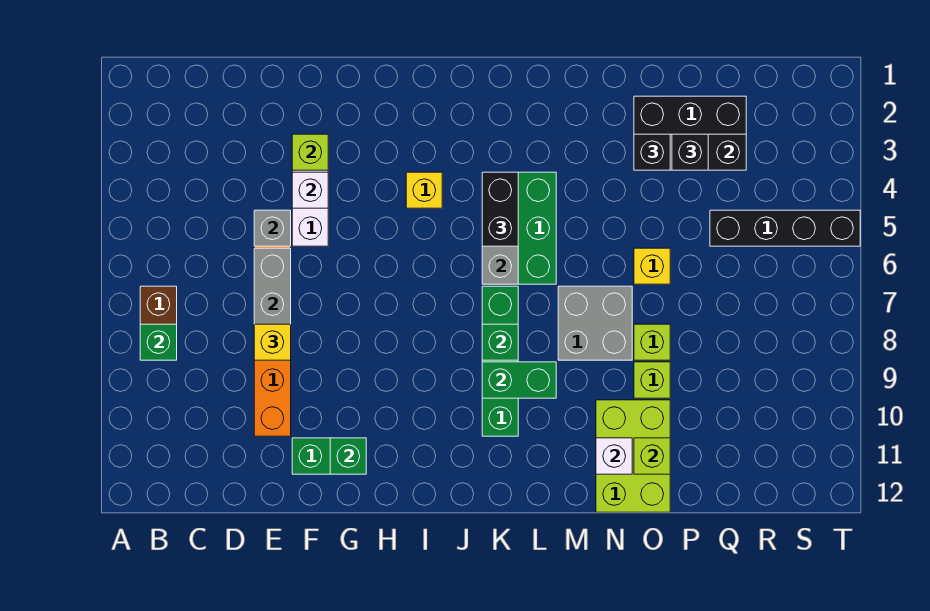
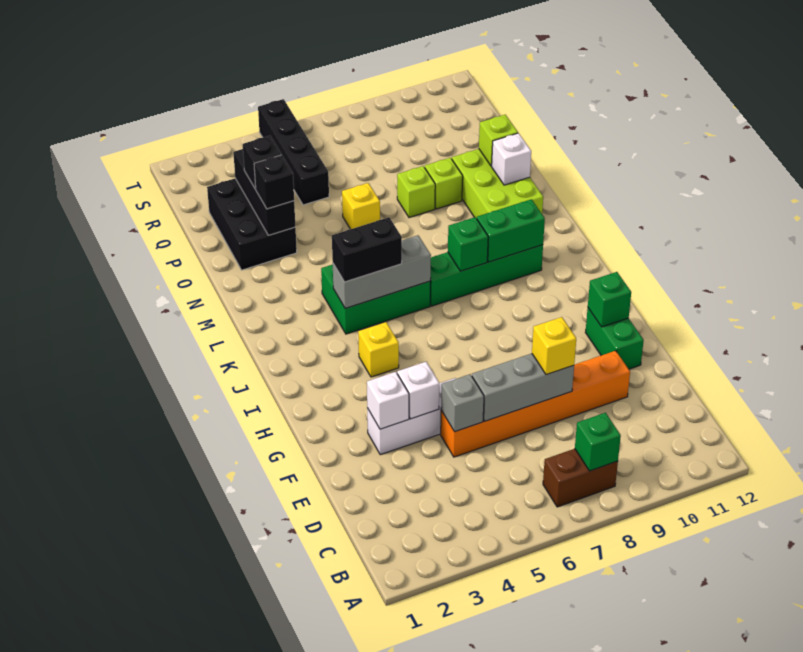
lime 1x1 brick [292,134,328,170] -> white 1x1 brick [367,372,409,429]
green 1x2 brick [482,362,556,398] -> green 1x2 brick turned to [477,199,545,262]
grey 2x2 brick [558,286,632,360] -> none
lime 2x3 brick [596,400,670,512] -> lime 2x3 brick turned to [452,149,543,219]

